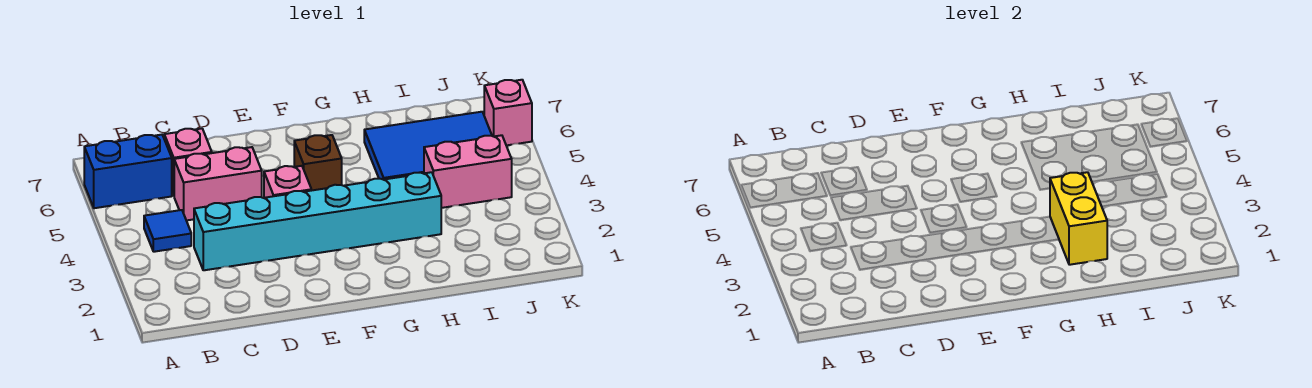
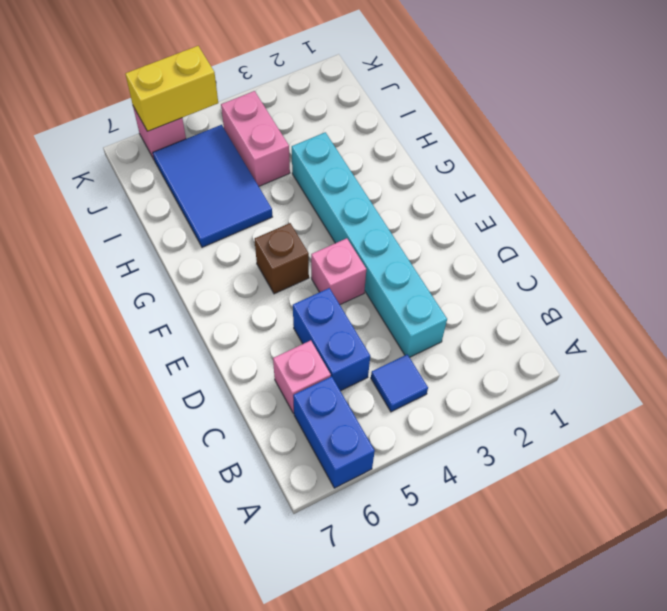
pink 1x2 brick [174,147,262,221] -> blue 1x2 brick [293,288,370,391]
yellow 1x2 brick [1050,172,1107,265] -> yellow 1x2 brick moved to [125,46,218,131]

